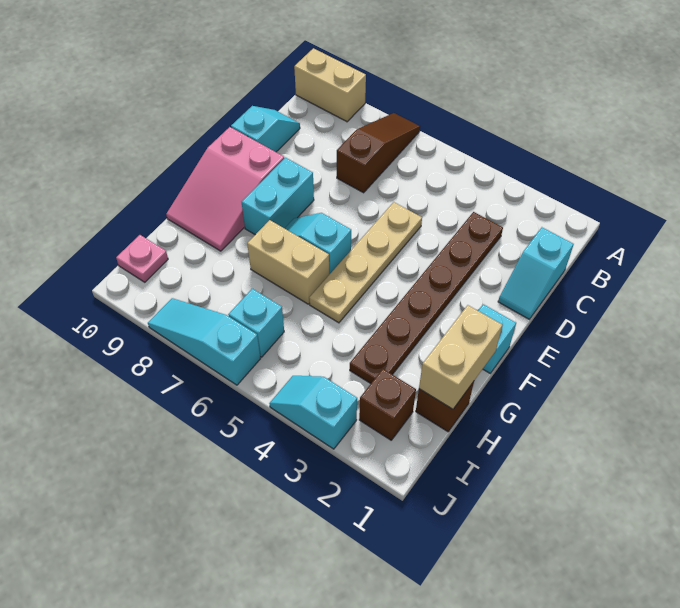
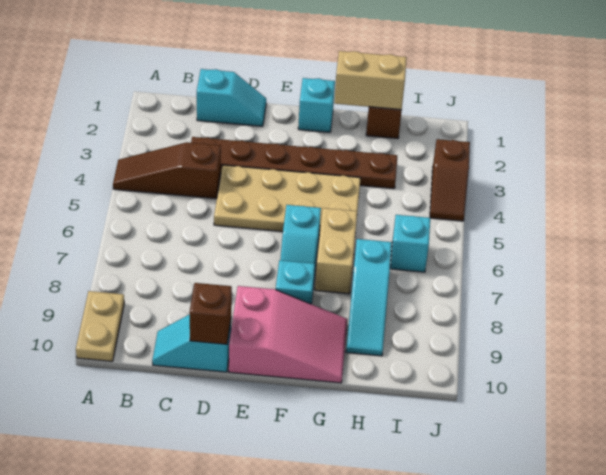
brown 1x3 slope [337,113,420,193] -> brown 1x3 slope moved to [113,142,221,199]
tan 1x2 brick [294,48,366,122] -> tan 1x2 plate [76,291,124,361]
tan 1x4 plate [309,202,422,323] -> tan 2x4 plate [214,165,361,235]
cyan 1x2 brick [242,158,314,235] -> cyan 1x1 brick [276,260,315,304]
brown 1x1 brick [359,369,416,440] -> brown 1x1 brick moved to [189,283,232,344]
pink 1x1 plate [116,235,168,282] -> none
cyan 1x2 slope [269,376,357,449] -> brown 1x2 slope [430,139,470,221]
cyan 1x3 slope [148,298,260,385] -> cyan 1x3 slope moved to [346,239,392,356]

